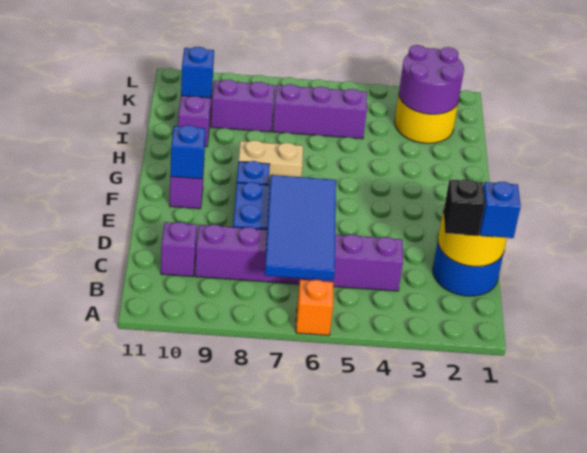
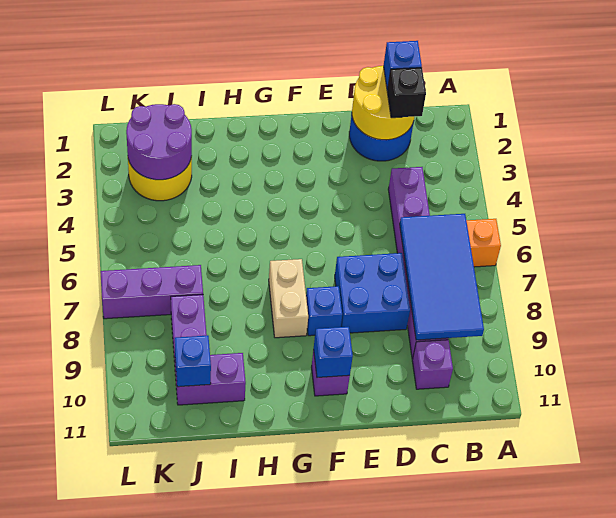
blue 2x4 tile [265,175,336,280] -> blue 2x4 tile turned to [400,214,484,340]
purple 1x3 brick [273,84,367,139] -> purple 1x3 brick turned to [101,265,203,319]

